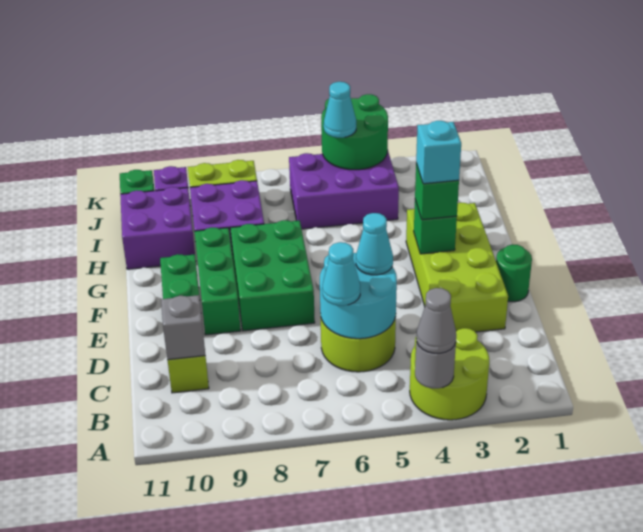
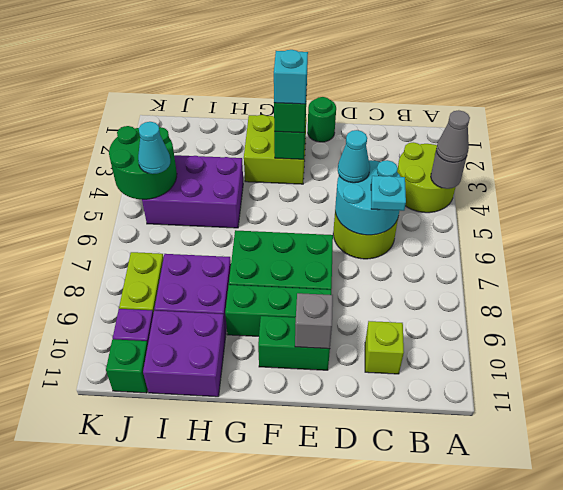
cyan 1x1 cone [322,242,360,306] -> cyan 1x1 plate [371,176,406,211]
grey 1x1 brick [161,295,205,360] -> grey 1x1 brick moved to [295,293,333,349]
lime 2x4 brick [406,203,508,332] -> lime 2x2 brick [244,115,306,184]
purple 2x3 brick [289,150,399,229] -> purple 2x3 brick turned to [142,155,243,228]

